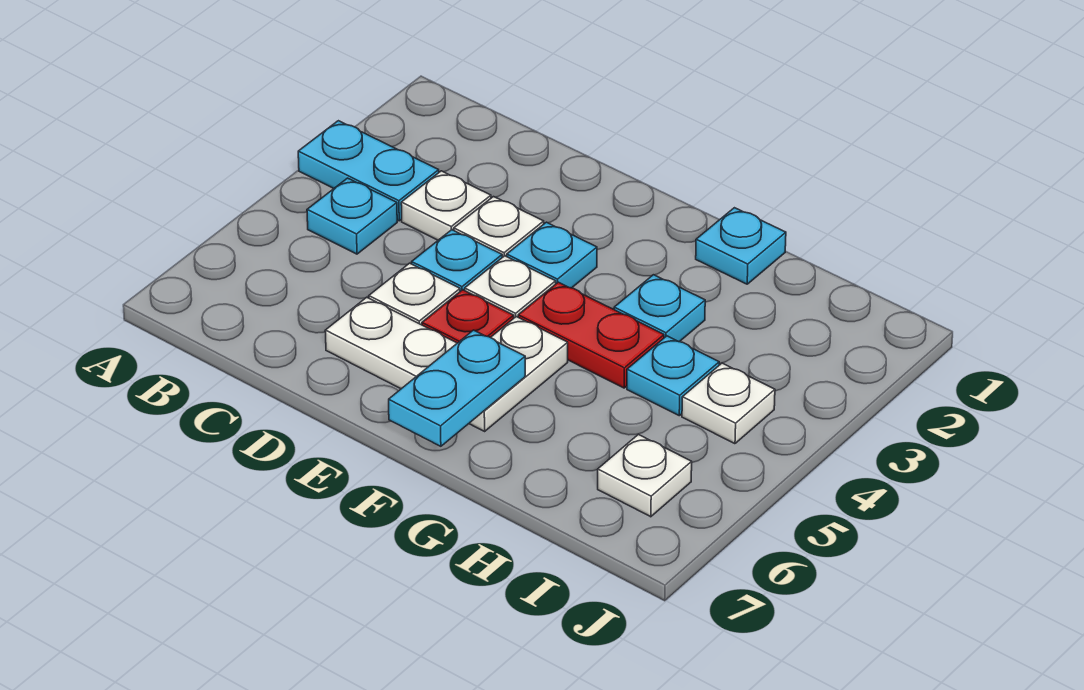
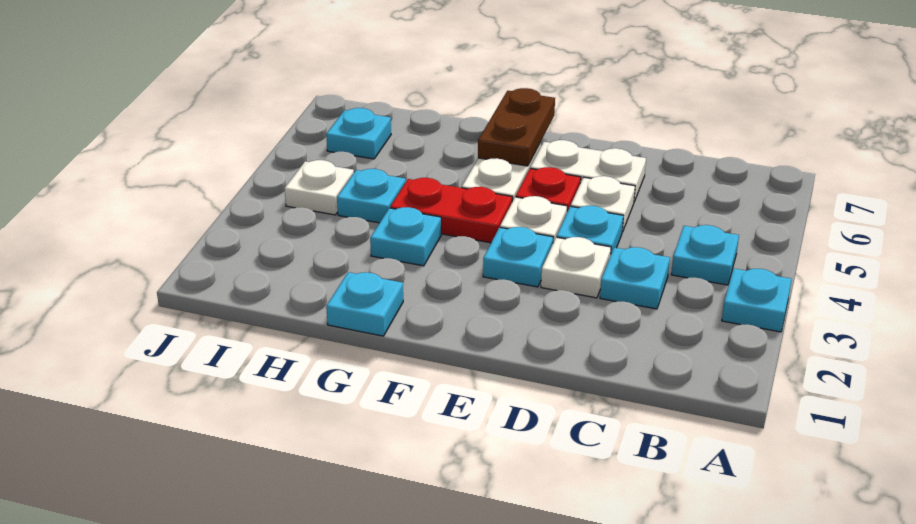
cyan 1x2 plate [298,121,439,221] -> cyan 1x1 plate [722,268,792,332]
white 1x1 plate [401,171,491,240] -> cyan 1x1 plate [600,247,670,309]
cyan 1x2 plate [389,330,525,446] -> brown 1x2 plate [478,88,555,166]
white 1x1 plate [598,435,692,517] -> cyan 1x1 plate [326,108,391,159]

